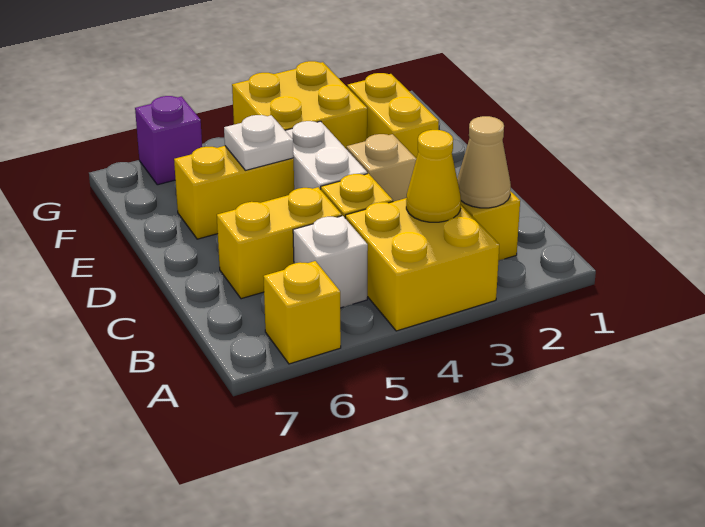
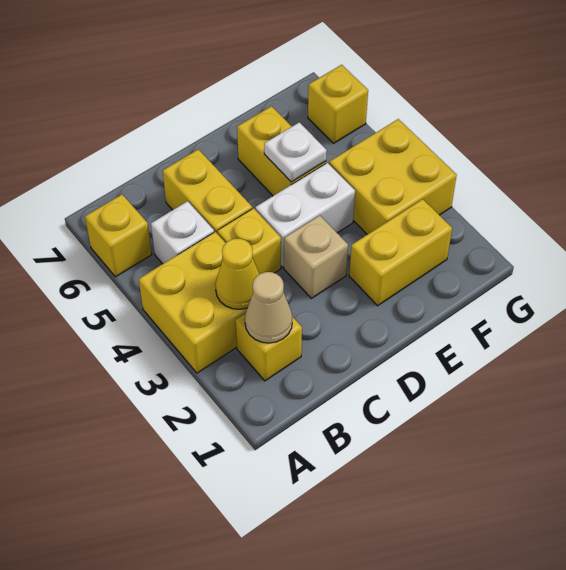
purple 1x1 brick [135,96,202,185] -> yellow 1x1 brick [308,65,368,143]

